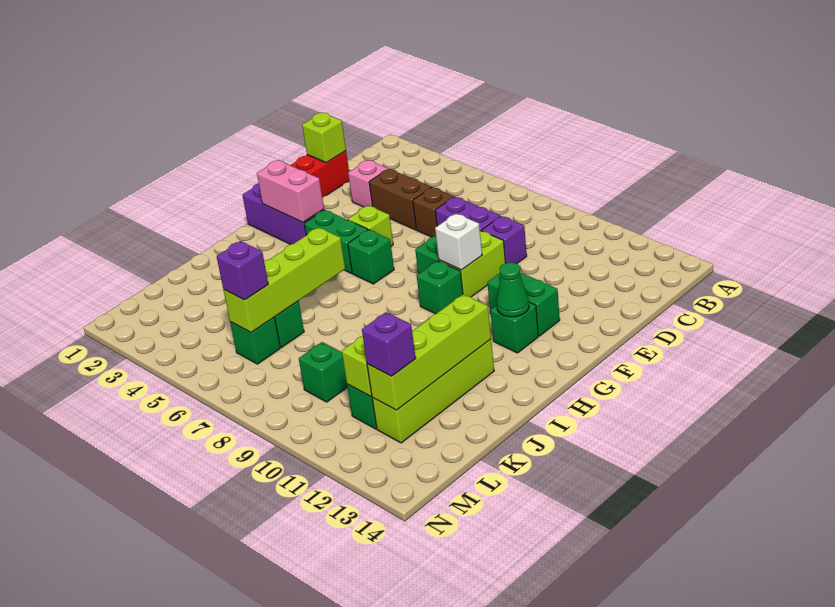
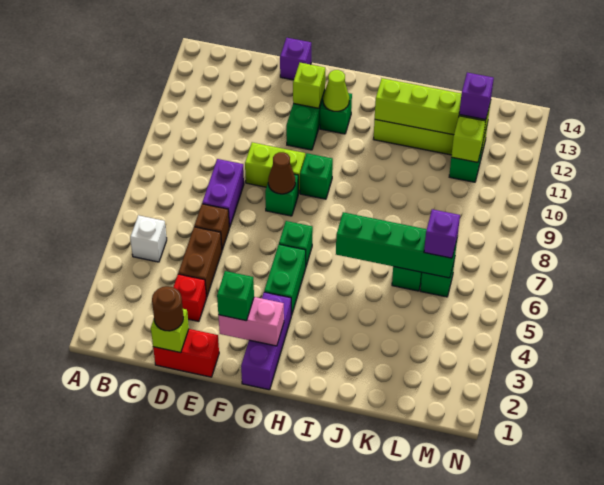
none -> brown 1x1 round brick [152,286,184,331]
pink 1x1 brick [348,160,388,207] -> red 1x1 brick [173,274,206,321]
purple 1x1 brick [482,216,527,264] -> purple 1x1 brick moved to [280,38,311,80]
lime 1x1 brick [348,205,393,246] -> lime 1x1 brick moved to [293,63,325,108]
none -> brown 1x1 cone [268,152,295,194]
white 1x1 brick [435,214,482,270] -> white 1x1 brick moved to [130,215,167,262]
pink 1x2 brick [257,160,324,222] -> pink 1x2 brick turned to [218,297,284,346]
green 1x1 cone [497,263,529,317] -> lime 1x1 cone [323,70,349,111]
lime 1x4 brick [224,228,345,332] -> green 1x4 brick [336,212,457,278]
green 1x1 brick [299,342,347,402] -> green 1x1 brick moved to [217,271,254,321]

